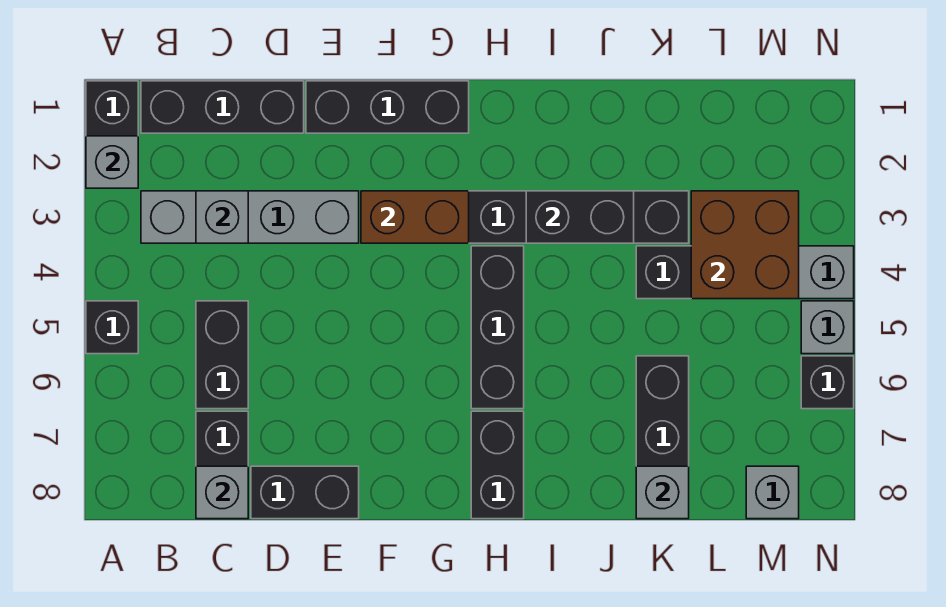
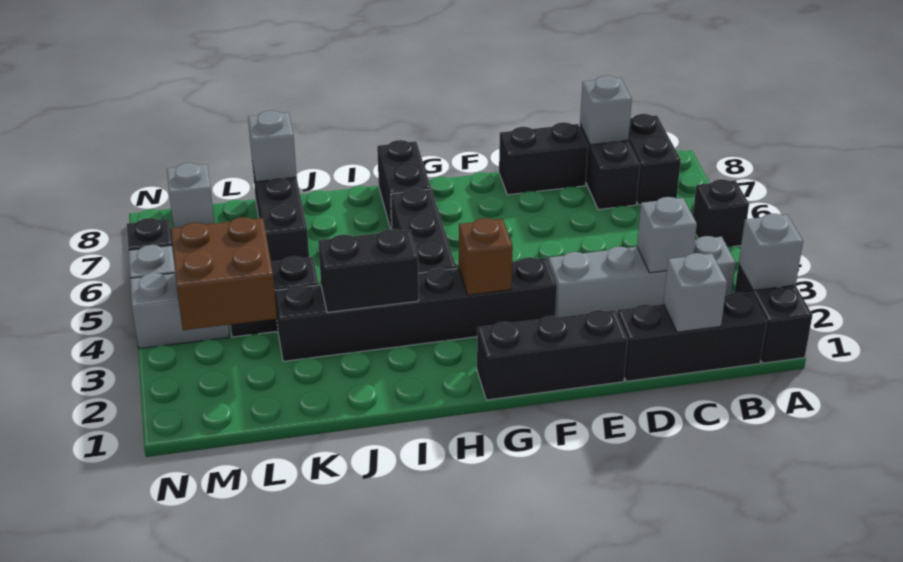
none -> grey 1x1 brick [663,253,727,332]
black 1x2 brick [196,301,248,409] -> black 1x2 brick moved to [628,114,681,205]
brown 1x2 brick [361,191,469,243] -> brown 1x1 brick [459,218,513,295]

